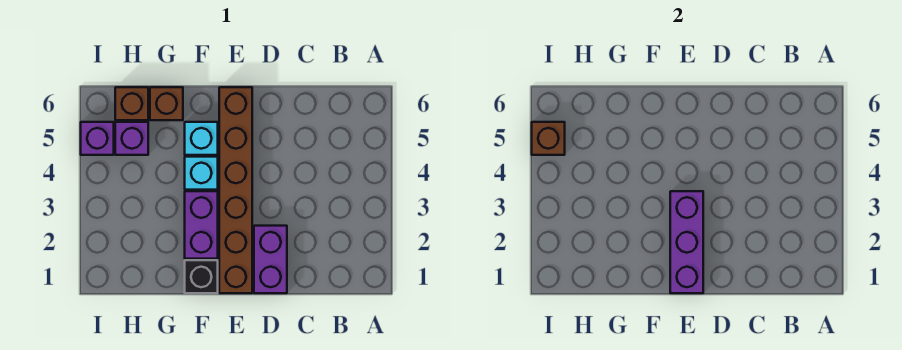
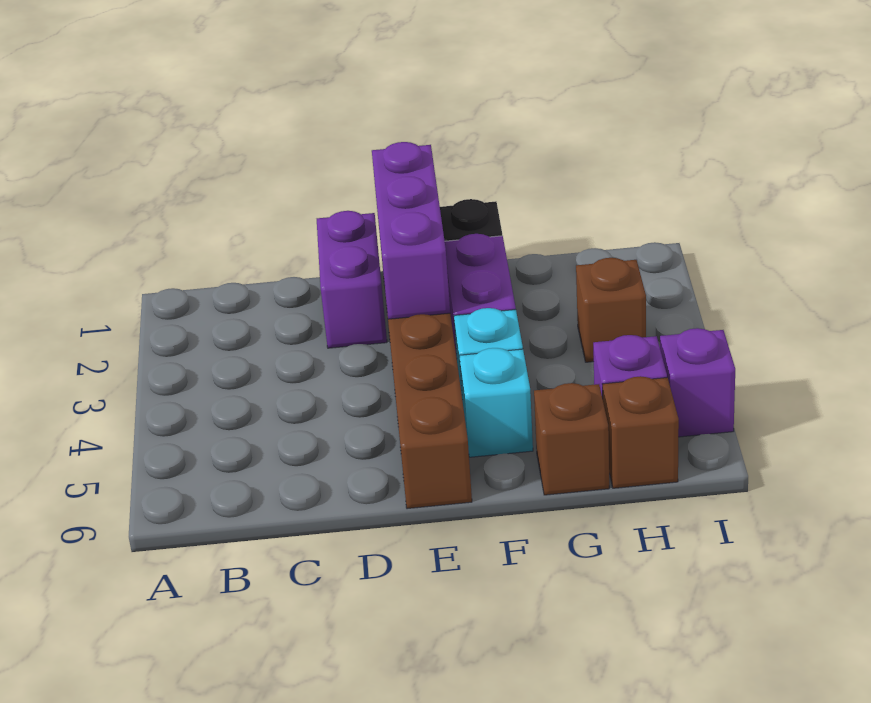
brown 1x1 brick [532,122,565,155] -> brown 1x1 brick moved to [576,258,646,362]

